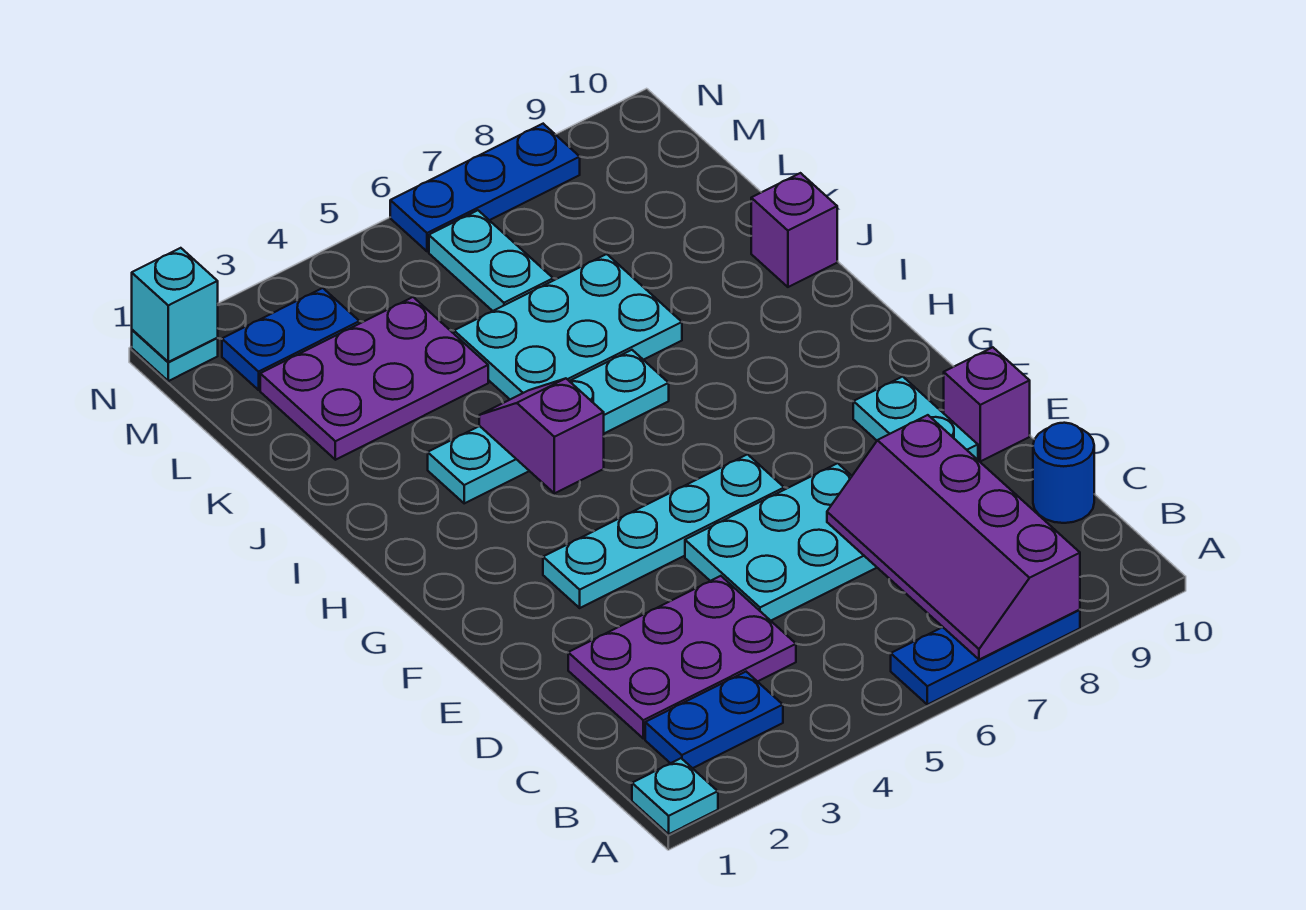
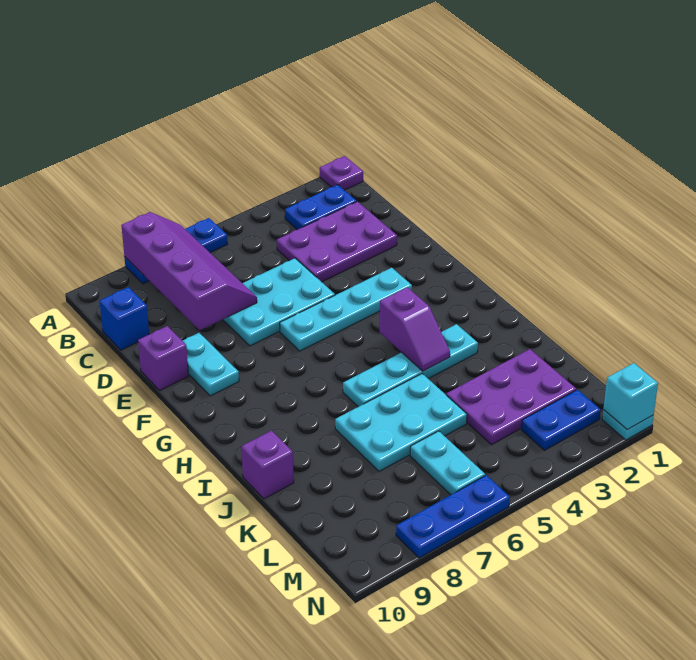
cyan 1x1 plate [632,758,718,834] -> purple 1x1 plate [320,156,363,190]
blue 1x1 round brick [1033,423,1094,523] -> blue 1x1 brick [100,287,149,350]

